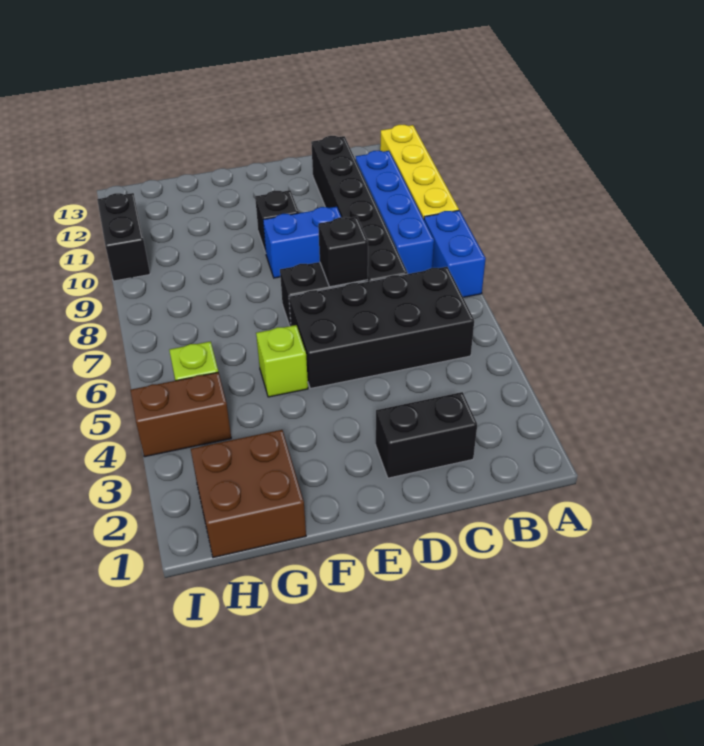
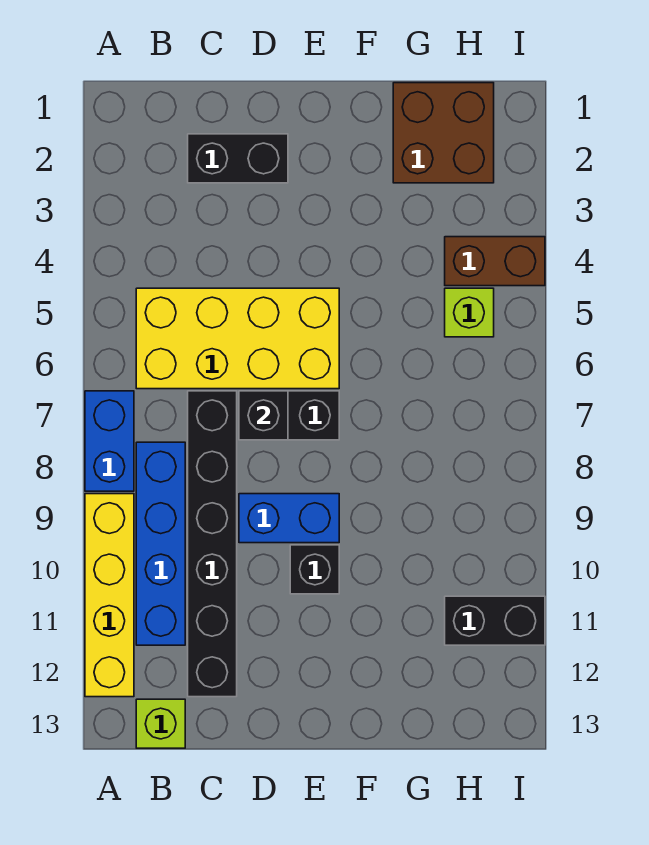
black 2x4 brick [289,267,474,389] -> yellow 2x4 brick [136,288,339,389]
lime 1x1 brick [256,325,308,397] -> lime 1x1 brick moved to [136,699,185,748]
black 1x2 brick [97,193,150,281] -> black 1x2 brick turned to [445,596,545,645]

